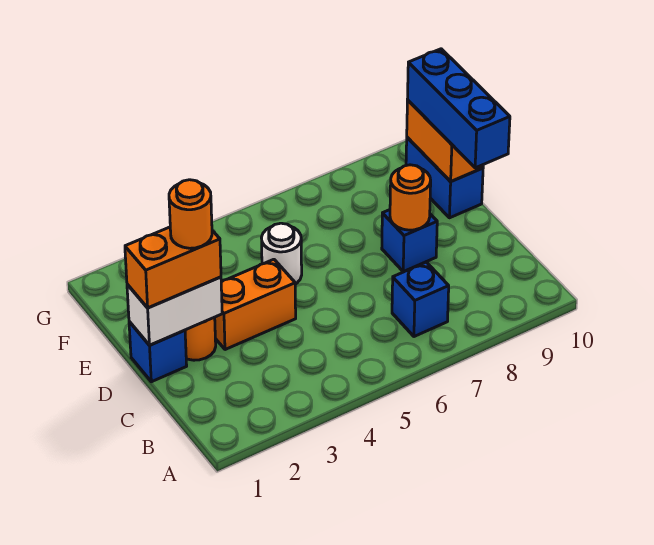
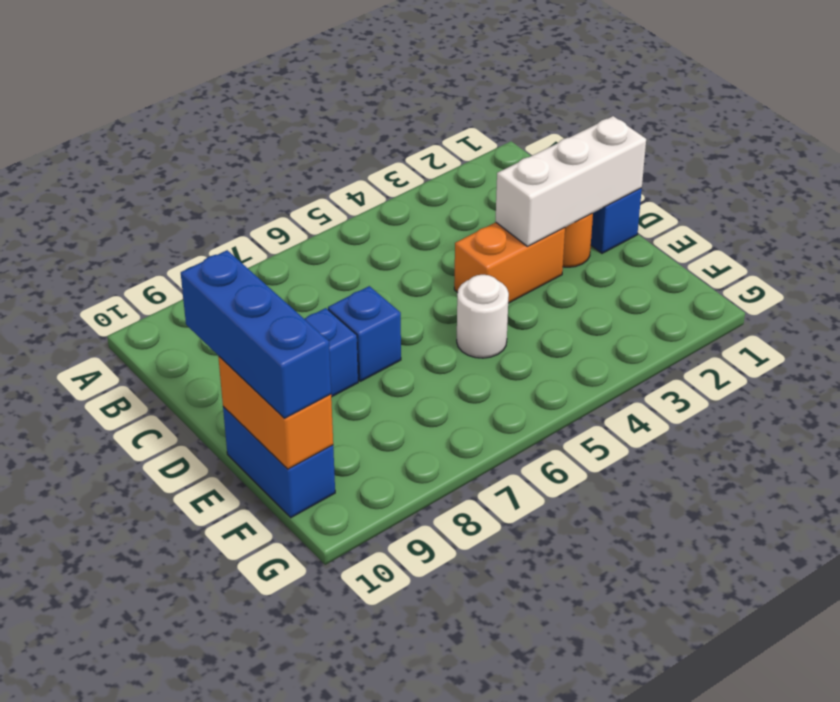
blue 1x1 brick [392,262,449,337] -> blue 1x1 brick moved to [328,286,401,381]
white 1x2 brick [127,277,222,345] -> white 1x3 brick [495,116,646,246]
orange 1x2 brick [125,227,221,308] -> none
orange 1x1 round brick [169,180,212,248] -> none
orange 1x1 round brick [390,165,431,230] -> none

